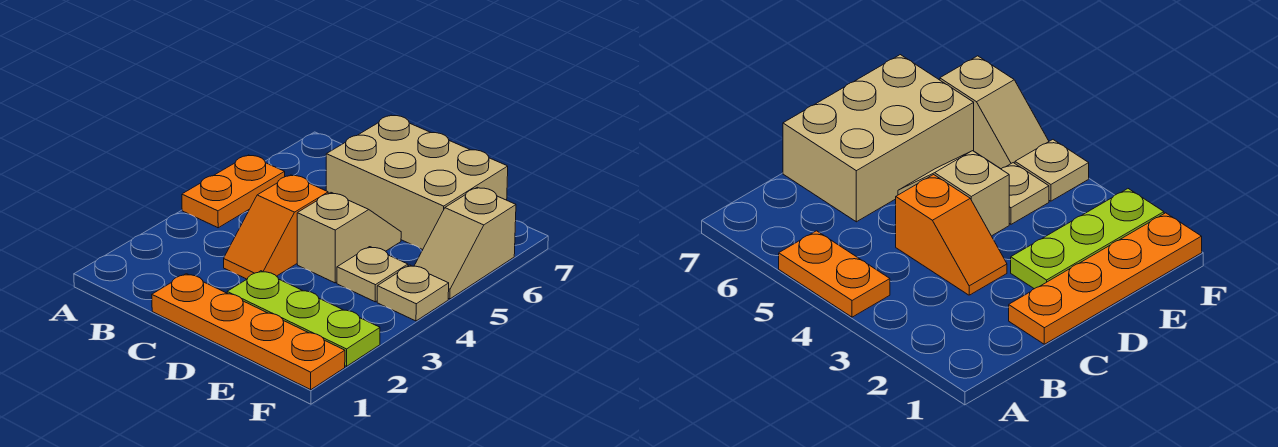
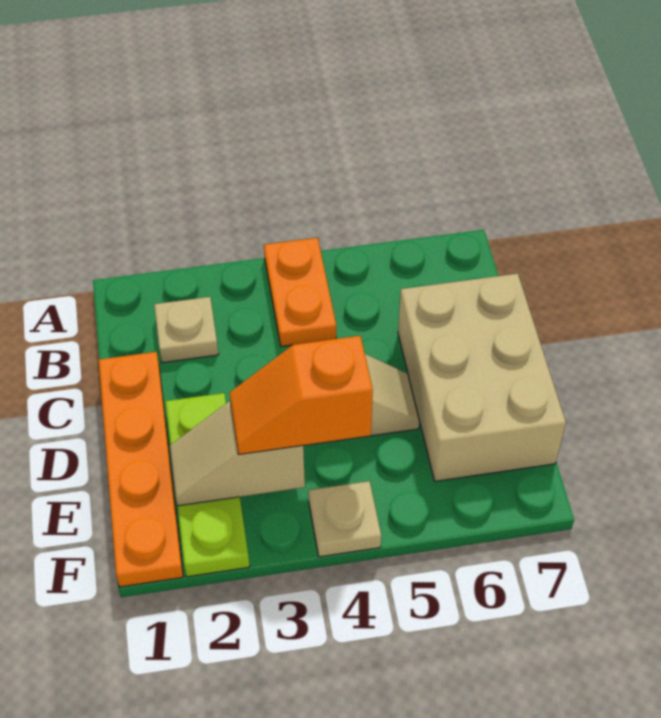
orange 1x2 plate [182,155,285,228] -> orange 1x2 plate turned to [264,238,336,347]
orange 1x2 slope [224,175,328,279] -> orange 1x2 slope moved to [230,336,373,454]
tan 1x1 plate [337,247,408,302] -> tan 1x1 plate moved to [154,297,219,363]
tan 1x2 slope [414,187,516,299] -> tan 1x2 slope moved to [170,402,305,506]

